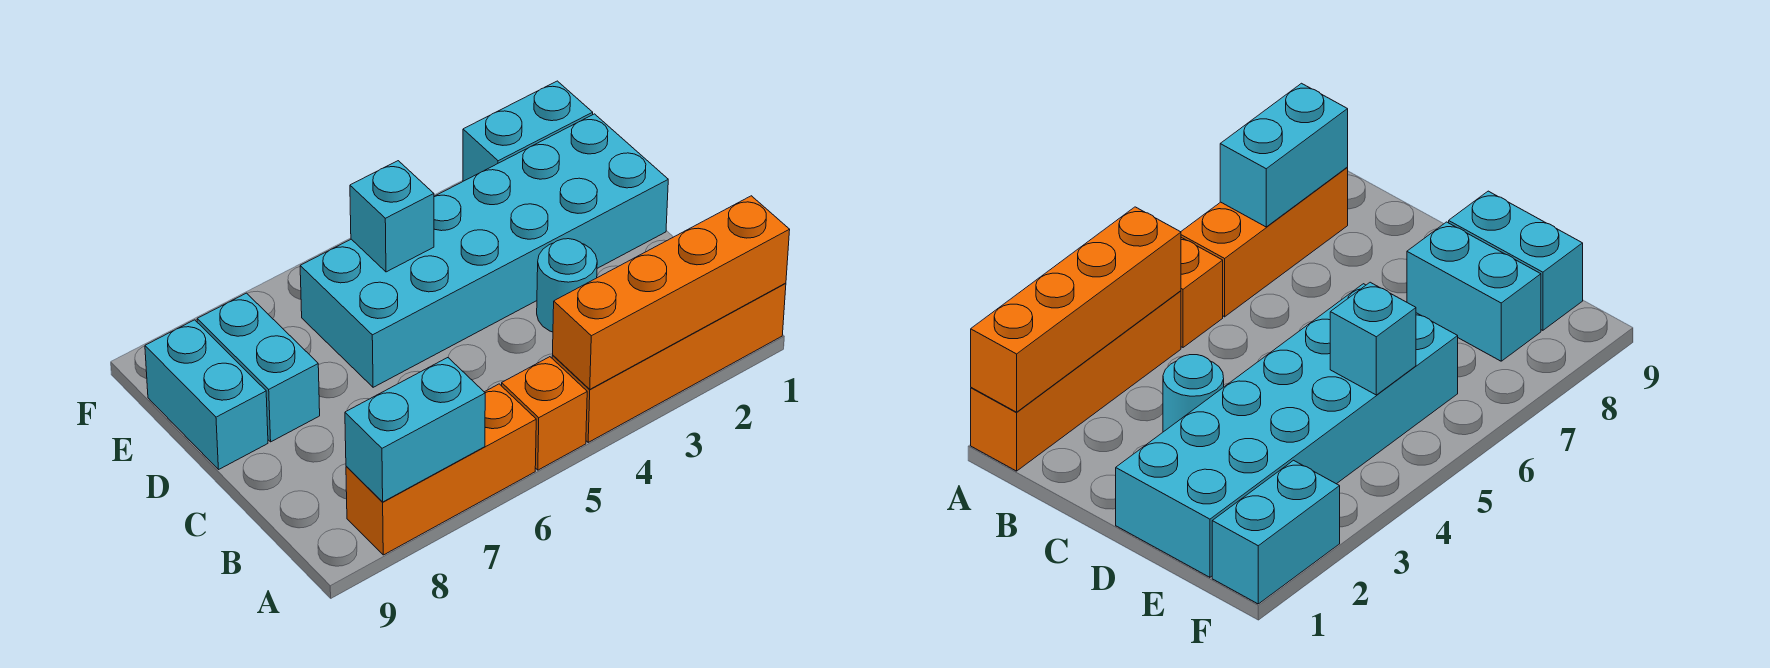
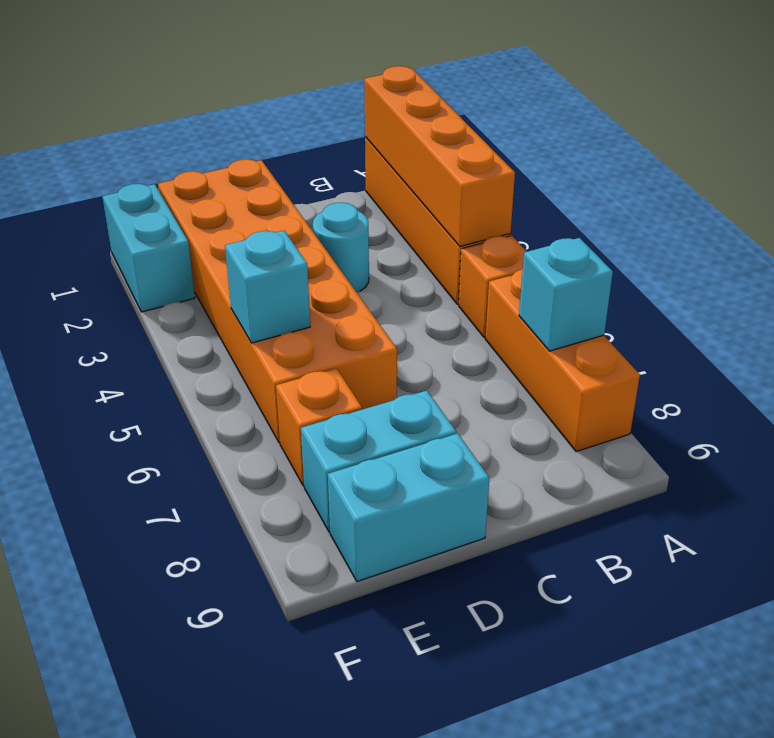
cyan 1x2 brick [345,358,485,502] -> cyan 1x1 brick [519,238,613,351]
cyan 2x6 brick [300,114,668,387] -> orange 2x6 brick [158,159,397,443]
none -> orange 1x1 brick [276,368,362,486]

